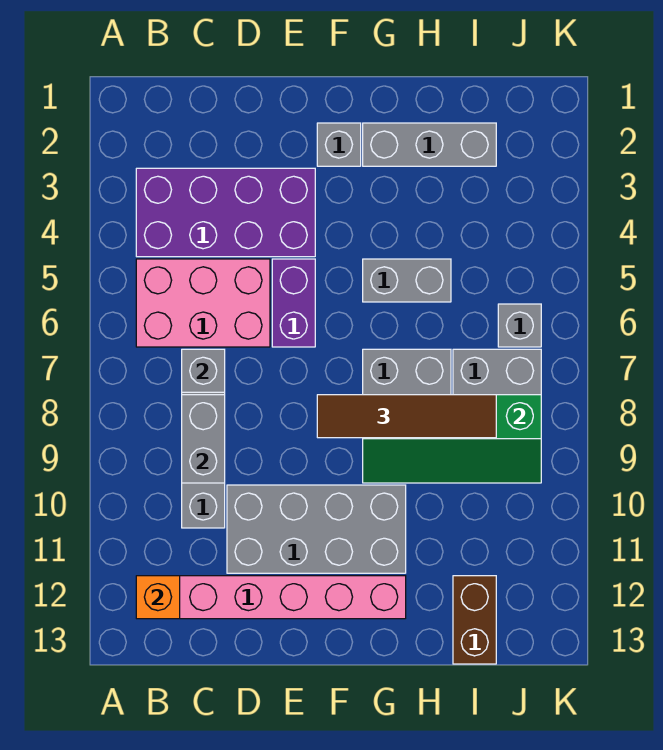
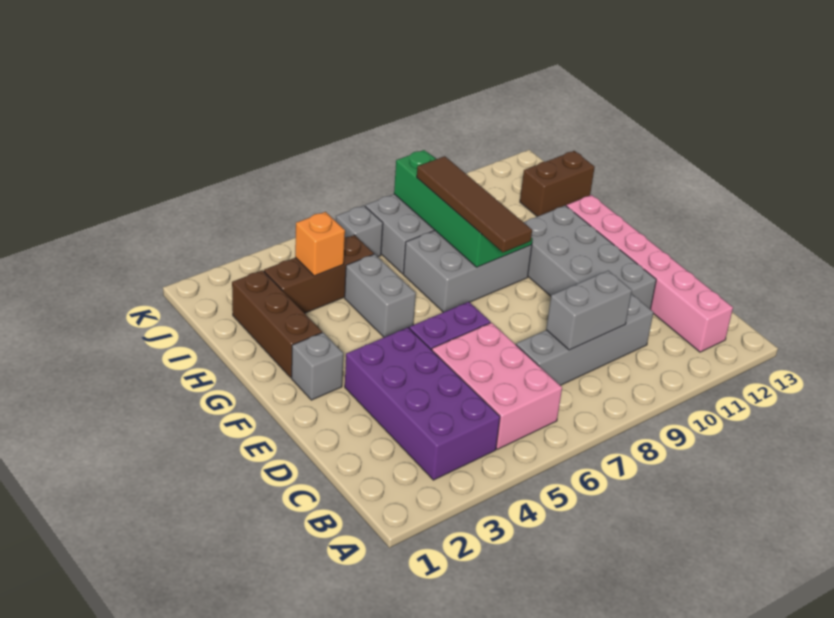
orange 1x1 brick [136,576,180,619] -> orange 1x1 brick moved to [295,212,345,276]
grey 1x1 brick [182,349,225,392] -> none
grey 1x3 brick [363,123,496,166] -> brown 1x3 brick [232,270,322,378]
none -> brown 1x3 brick [264,235,374,313]

